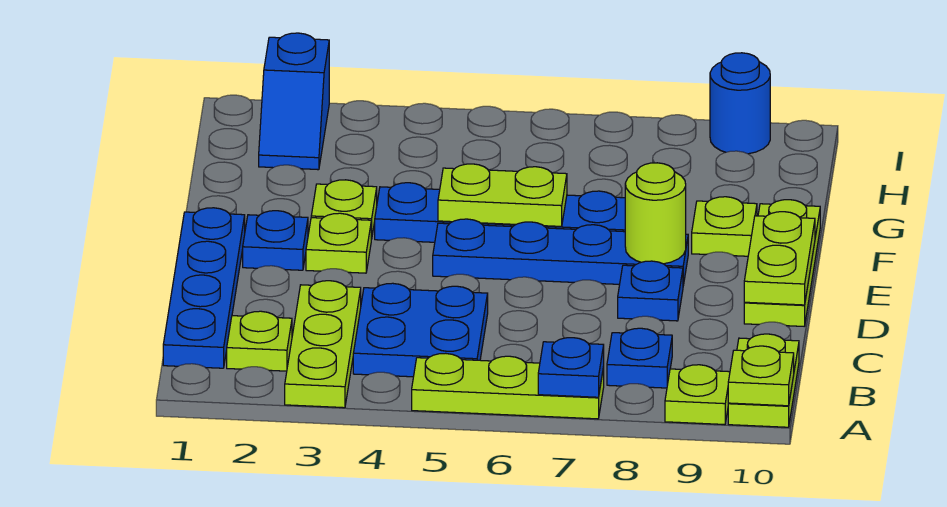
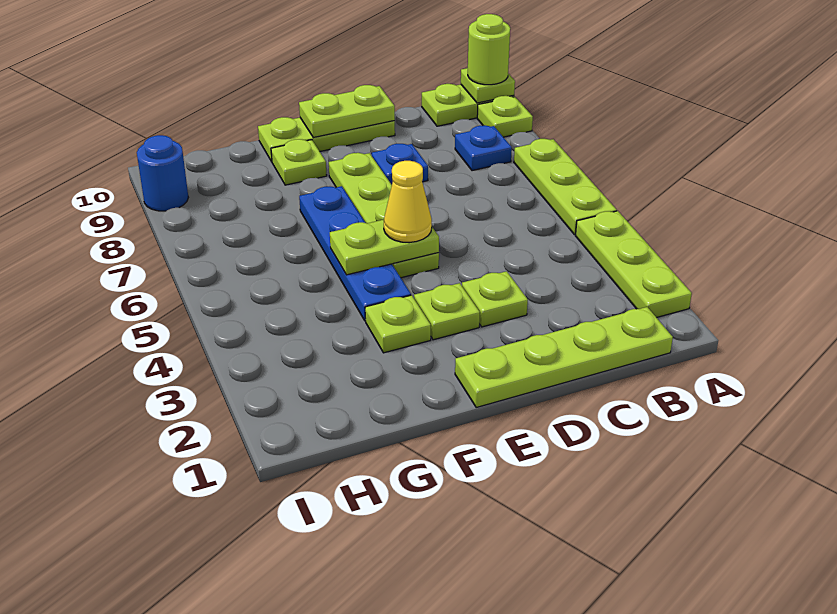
lime 1x3 plate [285,281,361,408] -> lime 1x3 plate turned to [576,211,692,318]
blue 1x1 plate [538,338,604,397] -> none
blue 1x4 plate [163,208,245,368] -> lime 1x4 plate [455,307,673,408]
lime 1x1 plate [227,311,292,371] -> lime 1x1 plate moved to [462,271,528,327]
blue 2x2 plate [353,283,488,377] -> none
blue 1x1 plate [243,211,308,270] -> none
blue 1x4 plate [433,219,688,285] -> lime 1x4 plate [329,153,439,278]
none -> yellow 1x1 cone [384,161,432,243]
lime 1x1 round brick [625,163,686,264] -> lime 1x1 round brick moved to [468,14,510,85]
lime 1x2 plate [438,164,567,226] -> lime 1x2 plate turned to [330,220,439,275]
blue 1x2 slope [259,33,329,170] -> none

